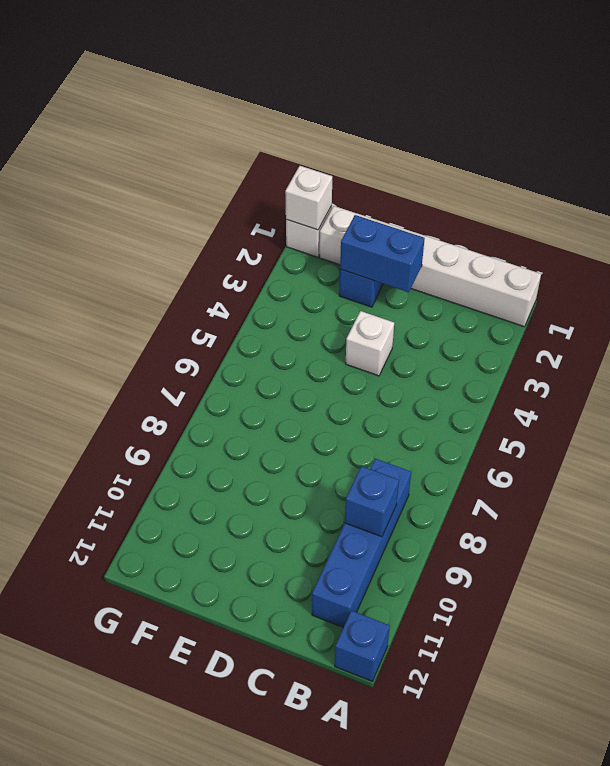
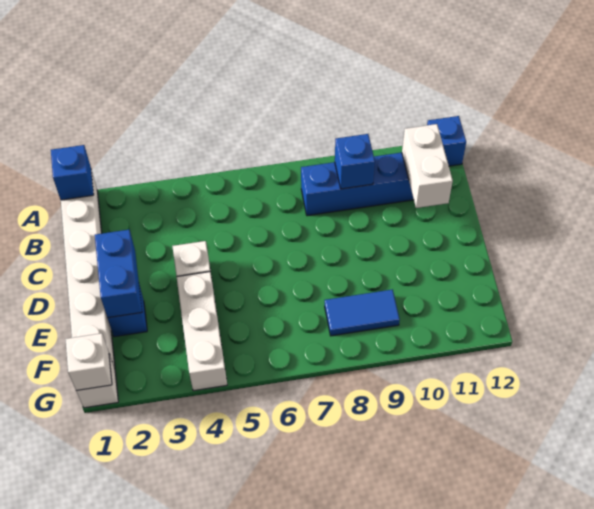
none -> blue 1x1 brick [51,145,94,200]
none -> white 1x2 brick [402,124,453,208]
none -> white 1x3 brick [177,272,227,391]
none -> blue 1x2 tile [325,290,400,336]

